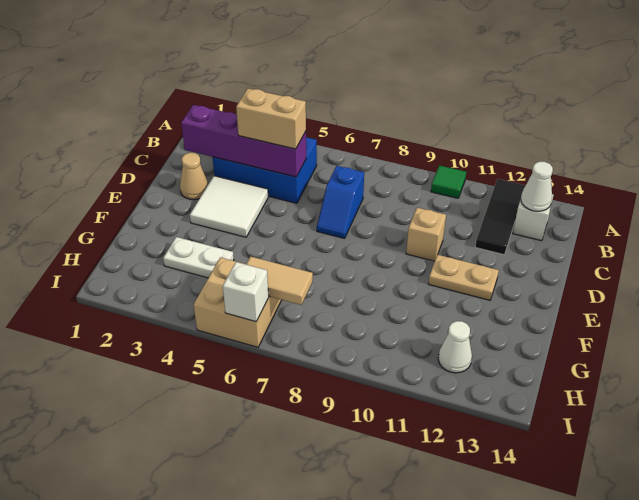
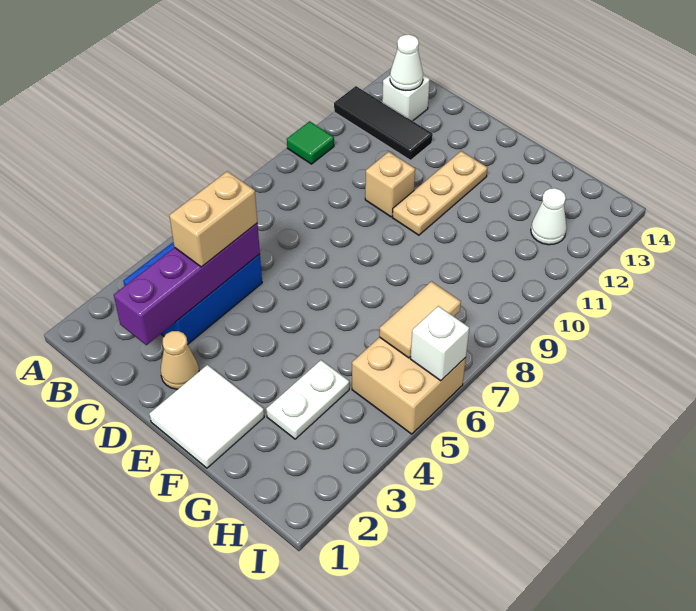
blue 1x2 slope [317,166,364,238] -> none
white 2x2 tile [190,176,268,237] -> white 2x2 tile moved to [149,365,264,468]
tan 1x2 plate [428,255,499,300] -> tan 1x3 plate [392,151,487,235]

